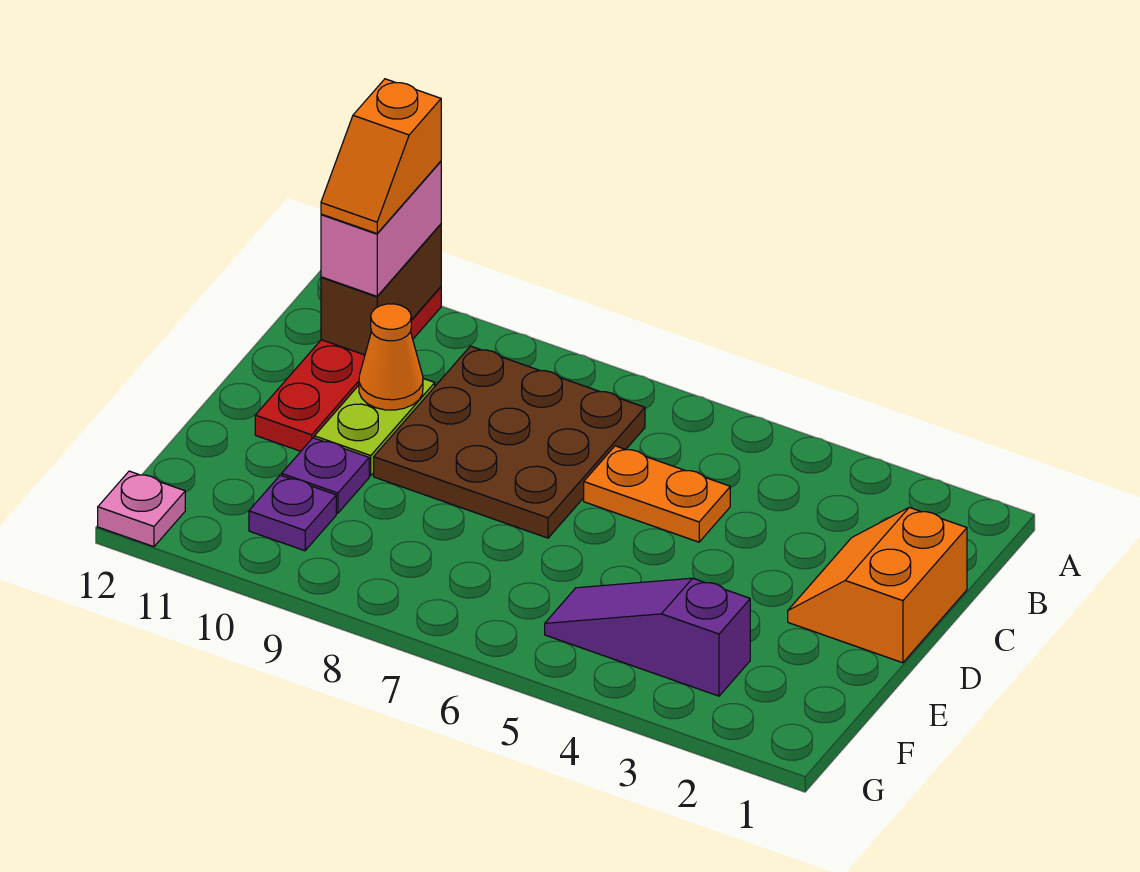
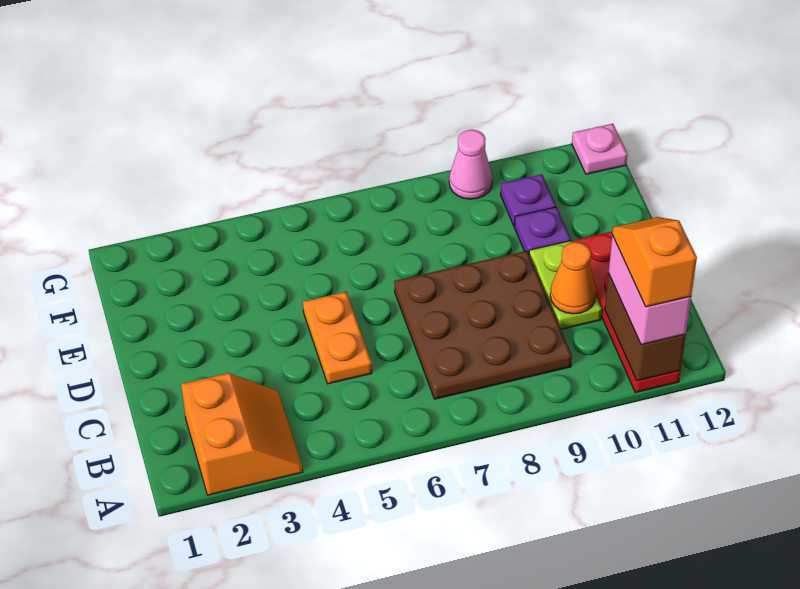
orange 2x2 slope [788,507,967,663] -> orange 2x2 slope moved to [181,373,303,495]
orange 1x2 plate [584,446,730,542] -> orange 1x2 plate turned to [303,292,372,384]
purple 1x3 slope [545,578,750,696] -> none
none -> pink 1x1 cone [449,130,492,199]

